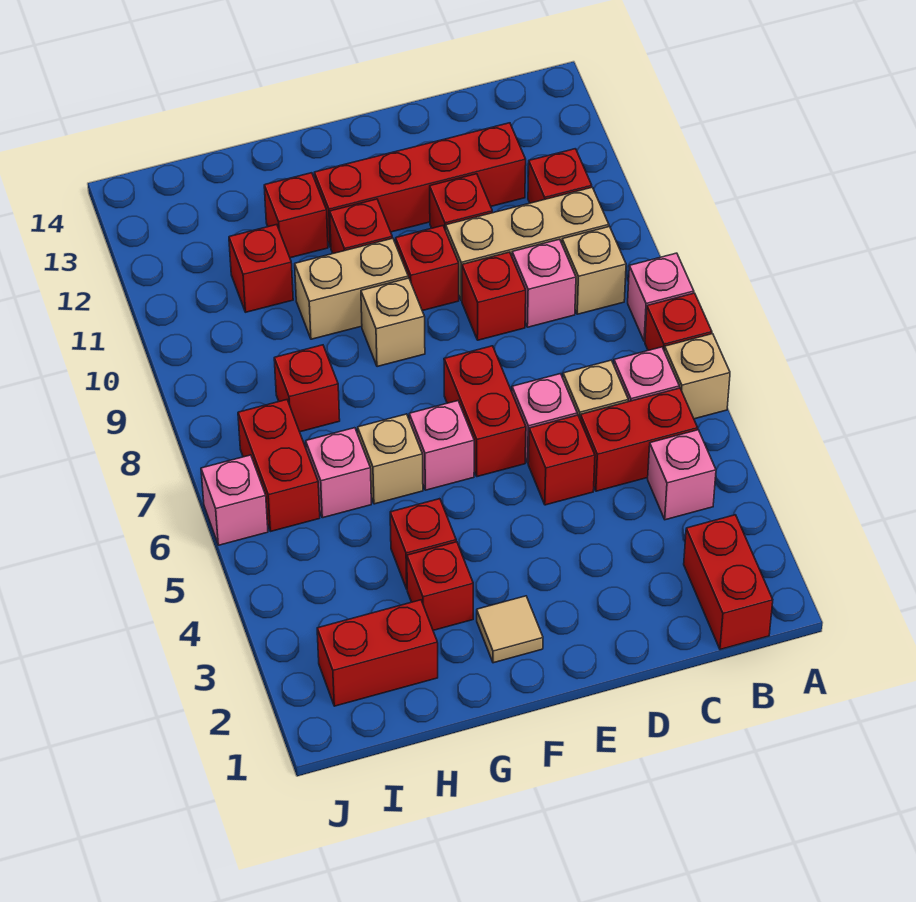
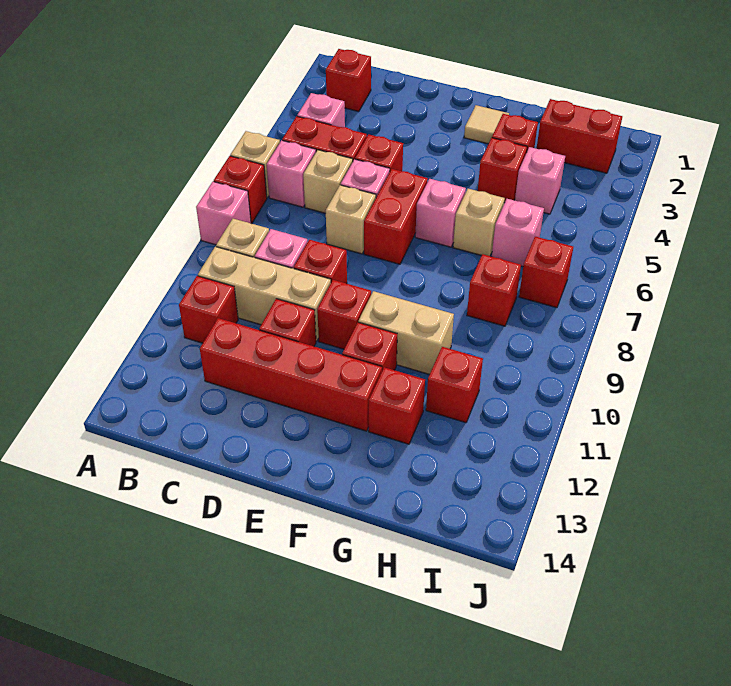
red 1x2 brick [684,515,773,650] -> red 1x1 brick [326,49,371,111]
tan 1x1 brick [361,278,425,367] -> tan 1x1 brick moved to [326,185,376,254]
red 1x2 brick [238,400,320,531] -> red 1x1 brick [519,237,573,308]
pink 1x1 brick [201,455,268,545] -> pink 1x1 brick moved to [515,147,565,214]

